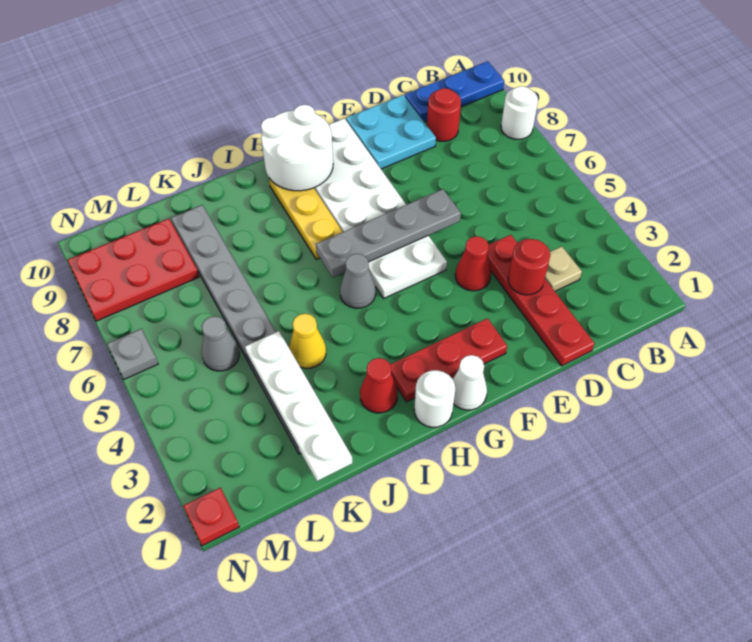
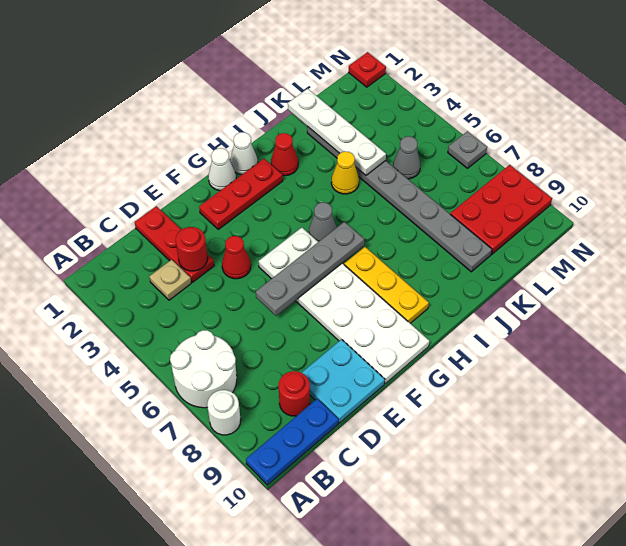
red 1x4 plate [487,235,594,366] -> red 1x3 plate [135,206,214,282]
white 2x2 round brick [261,105,333,191] -> white 2x2 round brick moved to [170,330,237,408]
white 1x1 round brick [414,370,455,427] -> white 1x1 cone [230,132,258,175]

